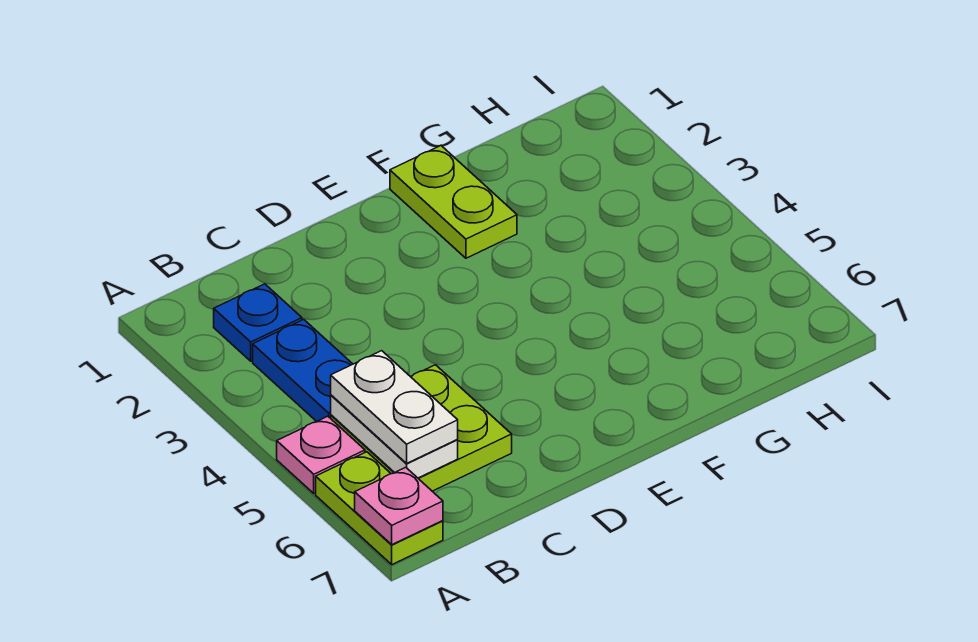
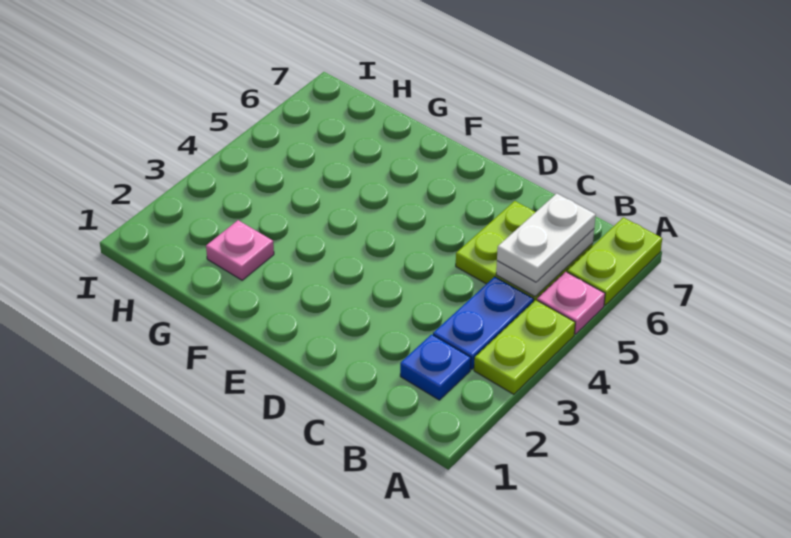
pink 1x1 plate [355,467,443,545] -> pink 1x1 plate moved to [206,220,274,280]
lime 1x2 plate [390,146,517,258] -> lime 1x2 plate moved to [474,300,575,394]

